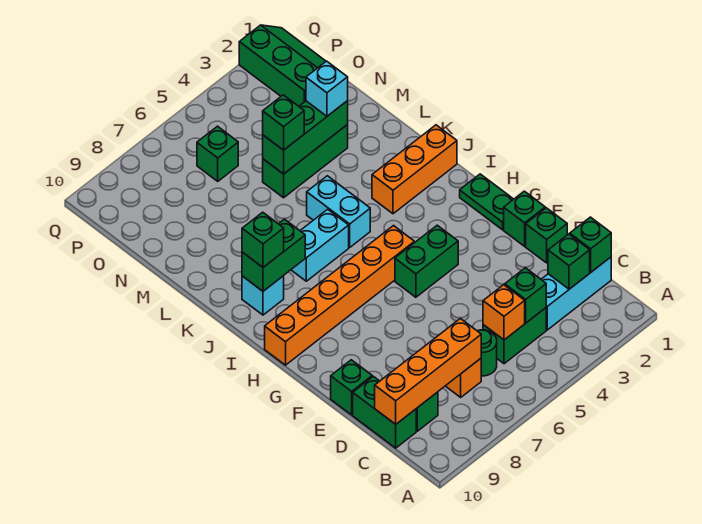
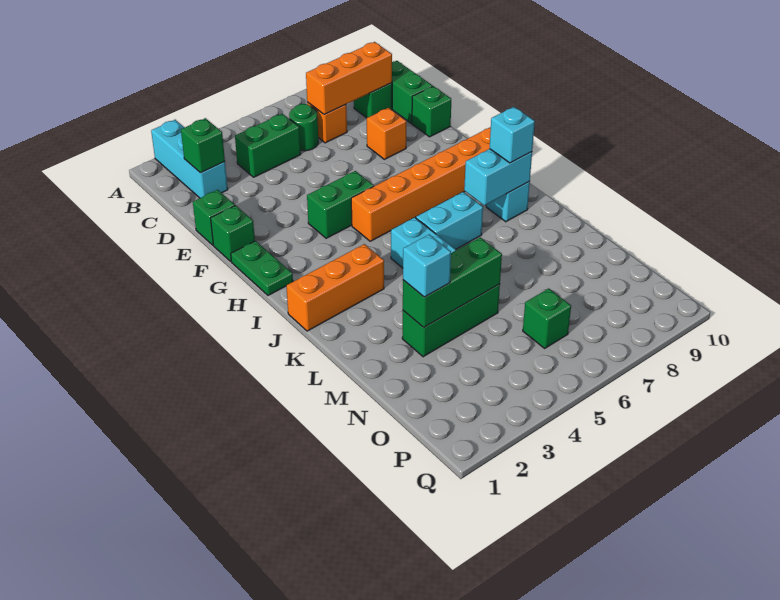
cyan 1x3 brick [541,257,611,330] -> cyan 1x3 brick turned to [151,120,228,198]
green 1x1 brick [570,217,611,272] -> none
green 1x1 brick [505,268,546,323] -> none
orange 1x1 brick [483,285,525,340] -> orange 1x1 brick moved to [367,108,406,159]
orange 1x4 brick [375,319,481,424] -> orange 1x3 brick [306,42,392,115]
green 1x2 brick [242,219,305,291] -> cyan 1x2 brick [464,149,532,205]
green 1x1 brick [242,212,284,267] -> cyan 1x1 brick [490,107,535,163]
green 1x1 brick [263,95,304,150] -> none
green 2x3 slope [239,25,326,106] -> none

